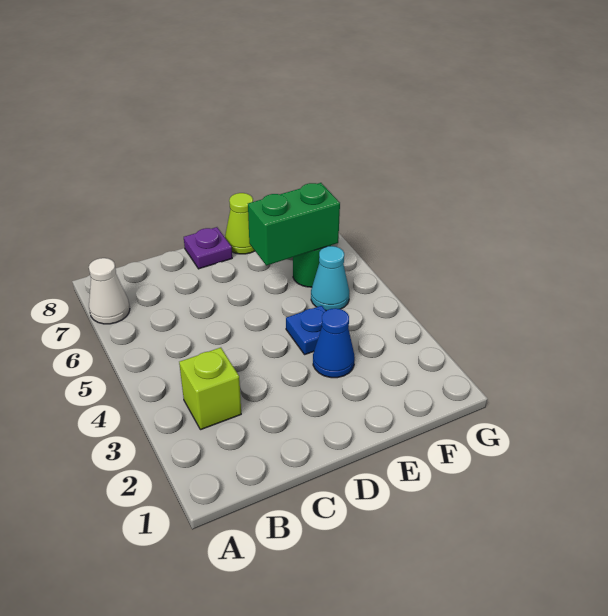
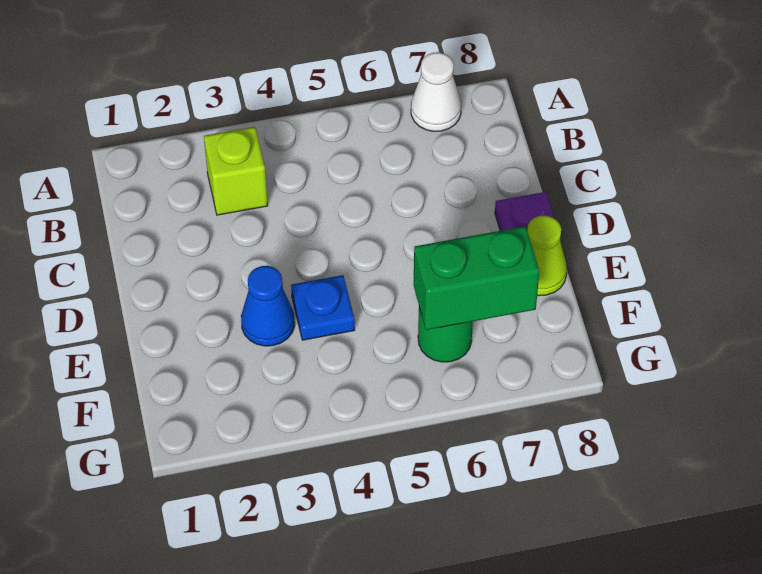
green 1x2 brick [248,183,340,265] -> green 1x2 brick turned to [414,226,540,330]
cyan 1x1 cone [311,246,349,311] -> none

